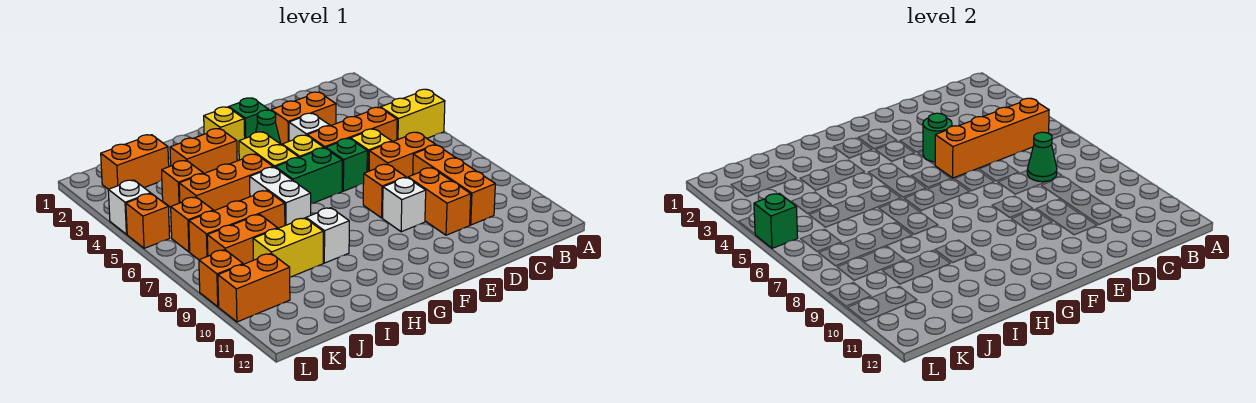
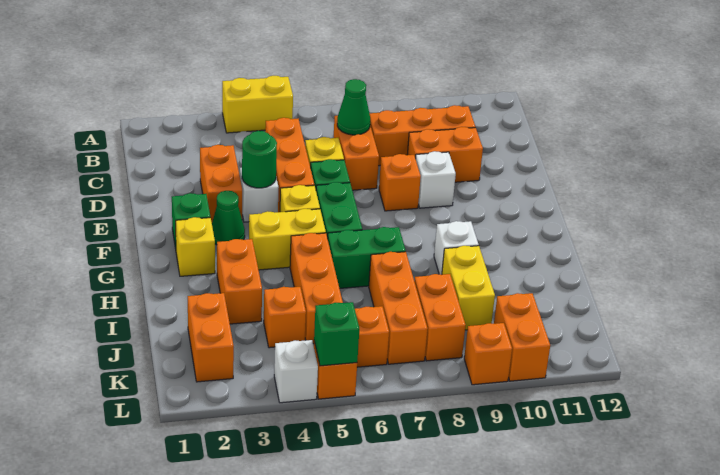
yellow 1x2 brick [381,89,445,140] -> yellow 1x2 brick turned to [222,76,293,133]
orange 1x4 brick [935,98,1049,178] -> none
white 1x2 brick [250,167,311,225] -> green 1x2 brick [328,227,406,289]

